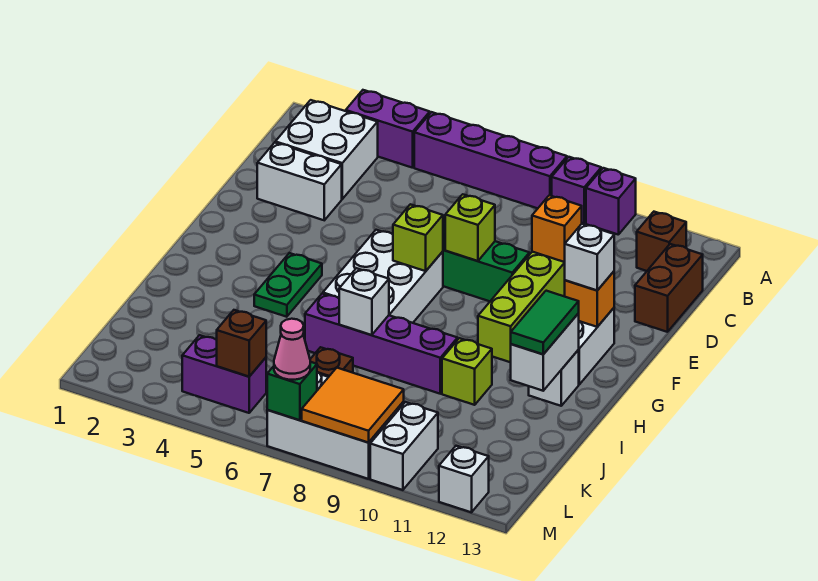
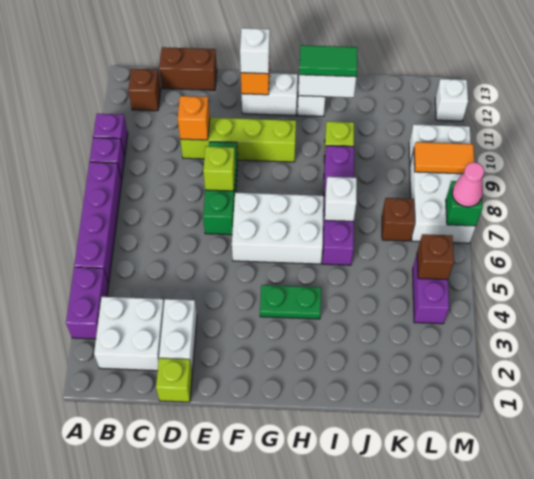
lime 1x1 brick [393,204,443,271] -> lime 1x1 brick moved to [156,358,192,402]
orange 2x2 tile [302,368,404,442] -> orange 1x2 tile [414,142,474,174]

